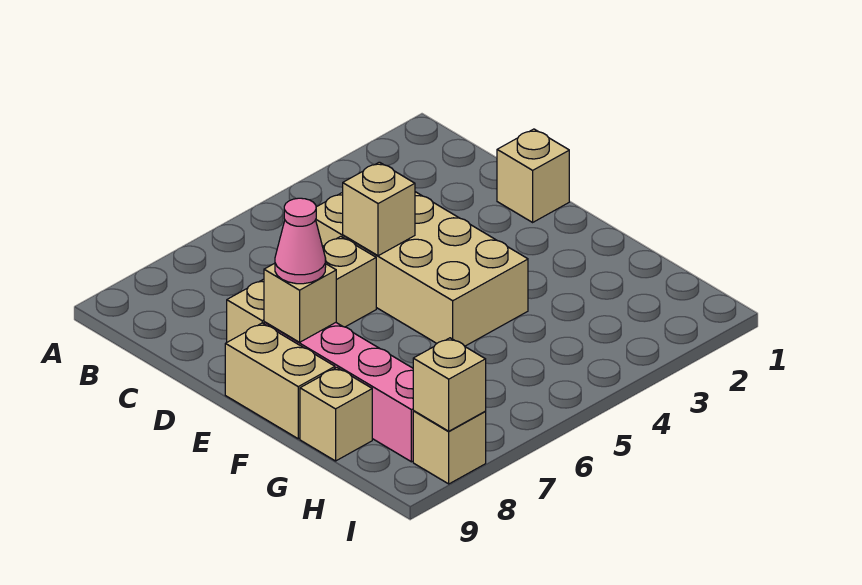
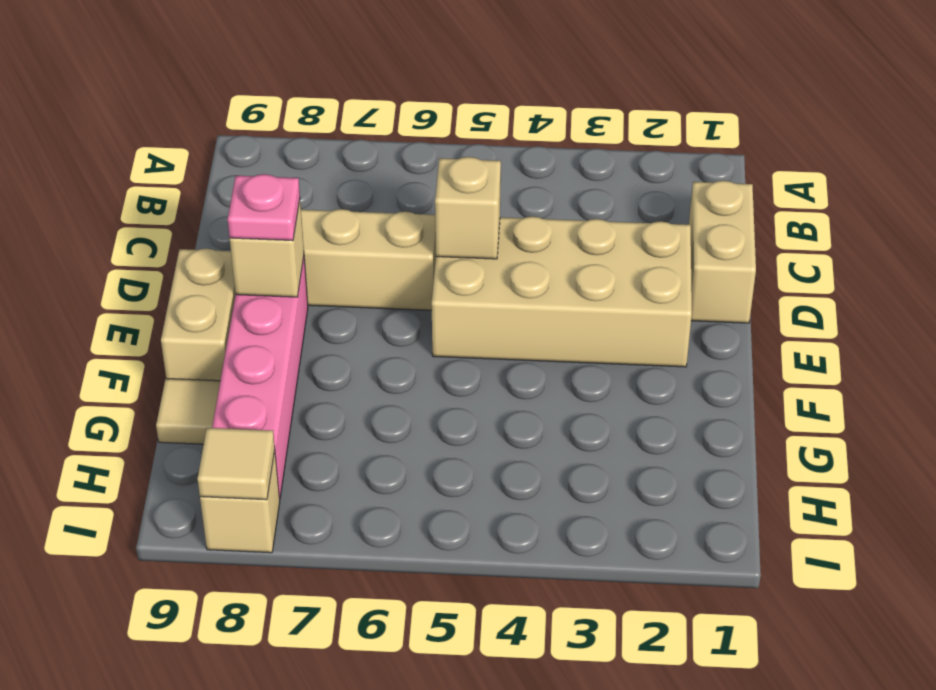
tan 2x4 brick [316,192,528,346] -> tan 2x4 brick turned to [432,217,692,367]
tan 1x1 brick [497,129,569,222] -> tan 1x2 brick [689,181,756,323]
pink 1x1 cone [275,198,326,284] -> pink 1x1 plate [228,174,300,241]
tan 1x1 brick [300,368,372,461] -> tan 1x1 tile [156,379,220,444]
tan 1x1 brick [413,338,486,431] -> tan 1x1 tile [198,428,275,500]

